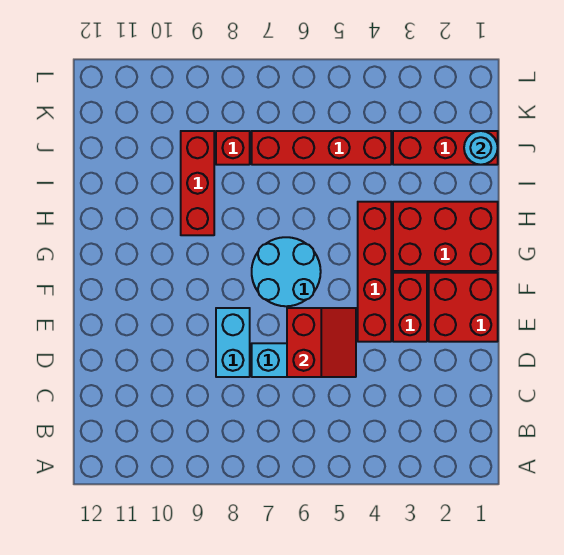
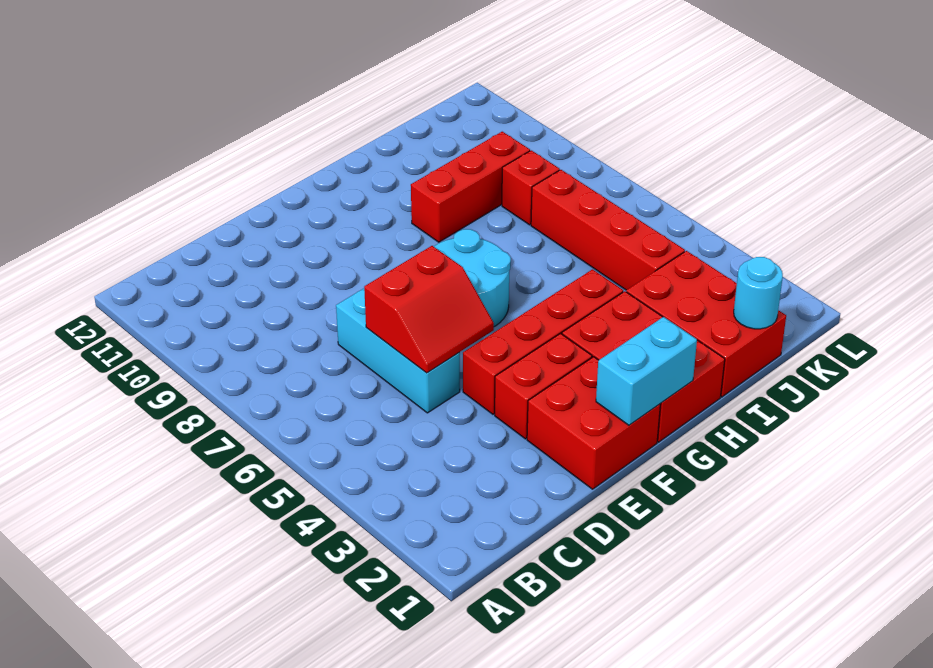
cyan 1x2 brick [216,308,250,377] -> cyan 1x2 brick moved to [596,317,697,425]
red 1x3 brick [393,131,498,165] -> red 2x3 brick [626,251,786,397]

